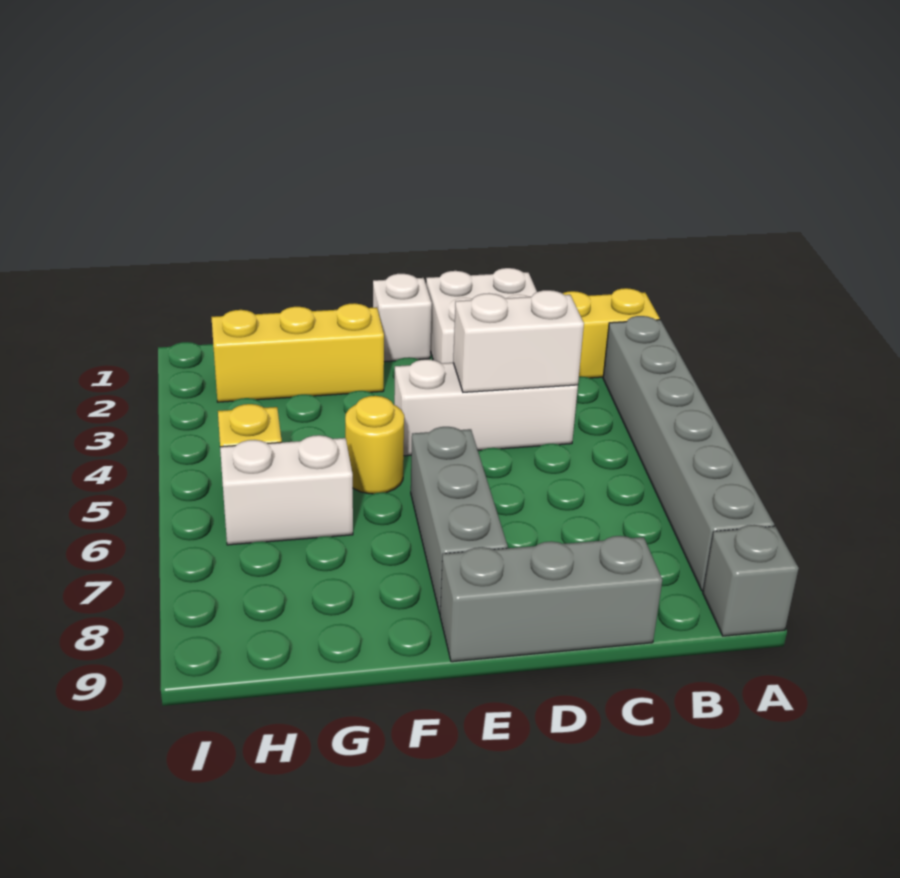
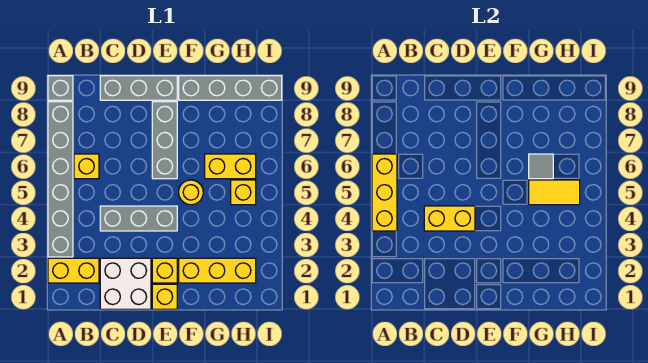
none -> yellow 1x3 brick [372,154,397,231]
none -> yellow 1x1 brick [74,154,99,179]
white 1x3 brick [394,359,578,456] -> grey 1x3 brick [100,206,177,231]
white 1x2 brick [453,290,584,392] -> yellow 1x2 brick [424,206,475,231]
white 1x1 brick [373,274,432,362] -> yellow 1x1 brick [152,284,177,309]
none -> yellow 1x1 brick [152,258,177,283]
none -> grey 1x4 brick [179,76,282,100]
none -> yellow 1x2 tile [529,180,580,205]
white 1x2 brick [220,435,353,545] -> yellow 1x2 brick [205,154,256,179]
none -> grey 1x1 tile [529,154,553,179]

